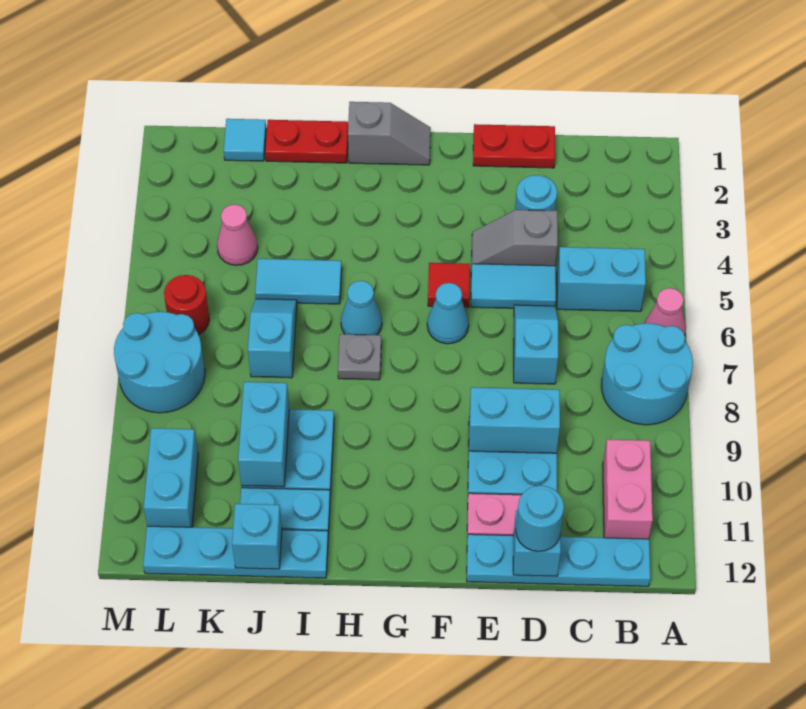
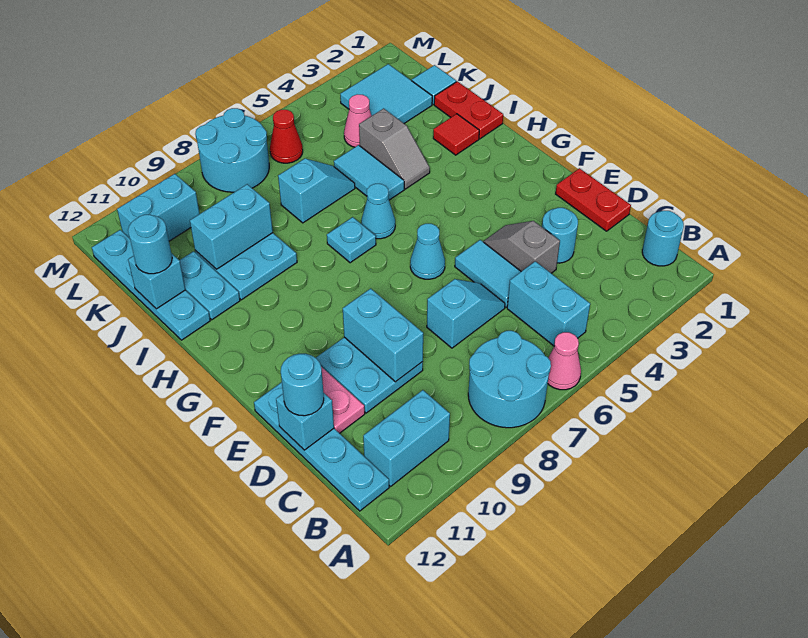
none -> cyan 1x1 round brick [642,211,684,266]
pink 1x2 brick [603,440,653,539] -> cyan 1x2 brick [363,390,450,486]
red 1x1 tile [428,263,470,307] -> red 1x1 tile moved to [433,114,479,155]
grey 1x2 slope [348,102,431,165] -> grey 1x2 slope moved to [359,108,430,189]
grey 1x1 plate [338,334,381,380] -> cyan 1x1 plate [327,217,376,263]
none -> cyan 1x1 round brick [128,215,172,274]
none -> cyan 2x2 tile [340,64,432,123]
red 1x1 round brick [164,275,209,335] -> red 1x1 cone [270,110,303,163]

